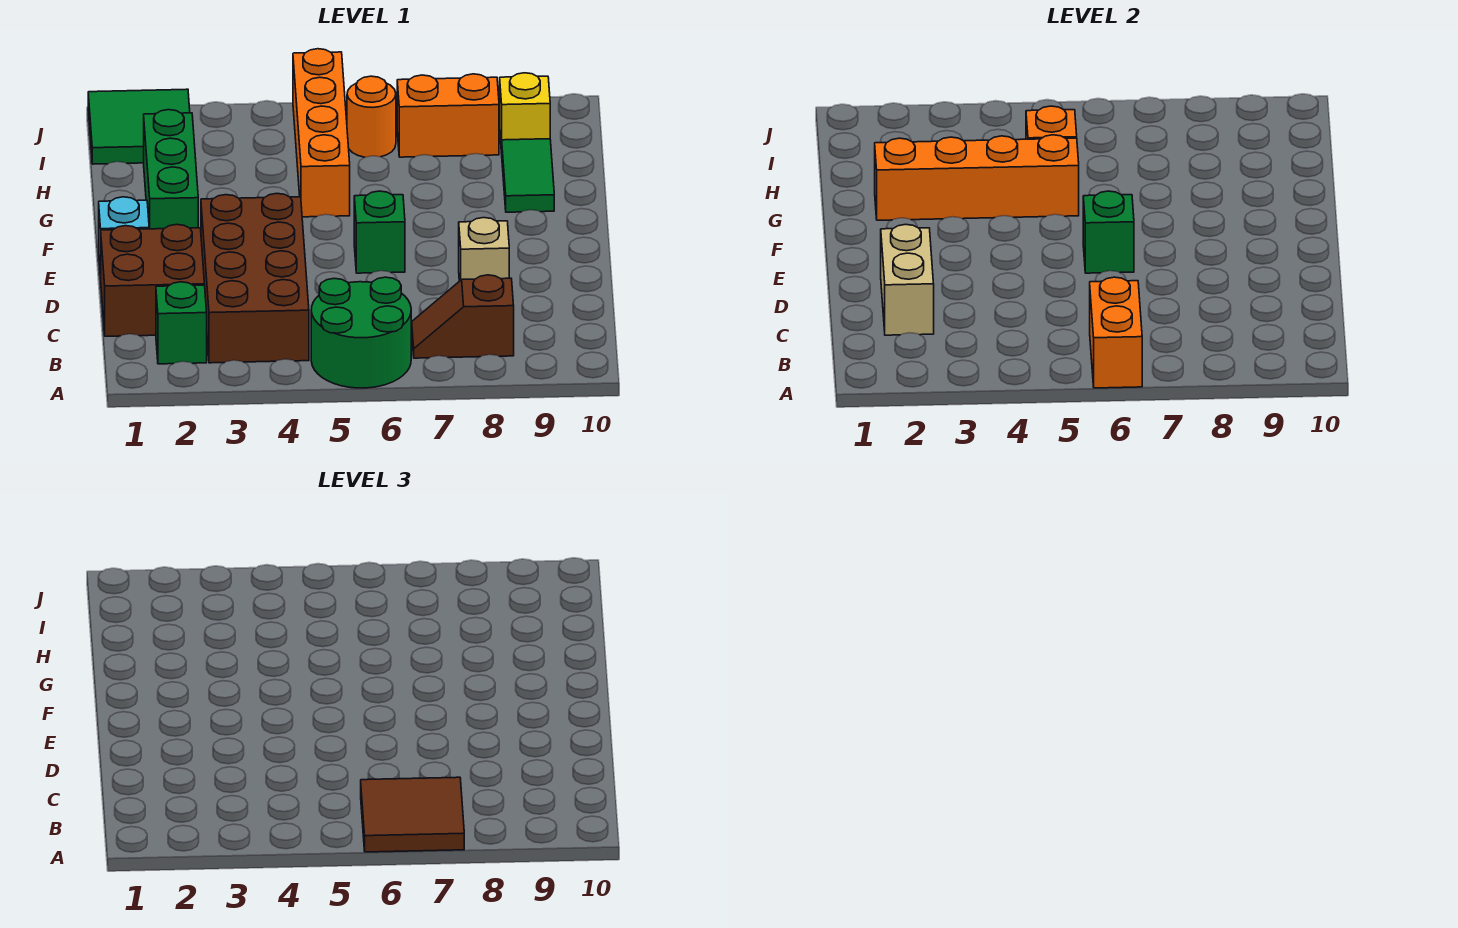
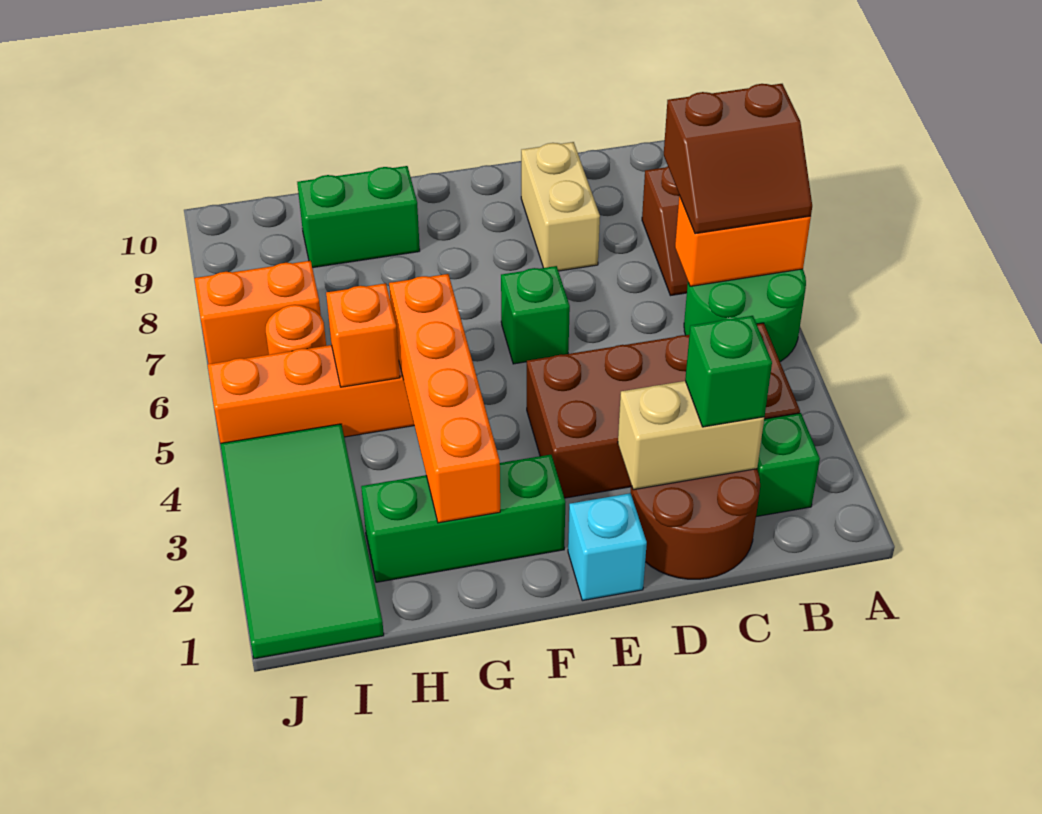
brown 2x2 tile [361,777,464,852] -> brown 2x2 slope [664,84,812,234]
brown 2x2 brick [101,224,205,336] -> brown 2x2 round brick [631,469,760,579]
tan 1x1 brick [459,218,509,281] -> tan 1x2 brick [521,142,600,271]
green 1x1 brick [1083,191,1134,273] -> green 1x1 brick moved to [685,316,772,427]
green 1x2 tile [502,139,554,212] -> green 1x2 brick [297,166,420,268]
green 2x2 tile [88,89,190,164] -> green 2x4 tile [220,424,384,659]
orange 1x2 brick [397,74,499,157] -> orange 1x2 brick turned to [194,261,321,364]
yellow 1x1 brick [500,73,550,153] -> none

